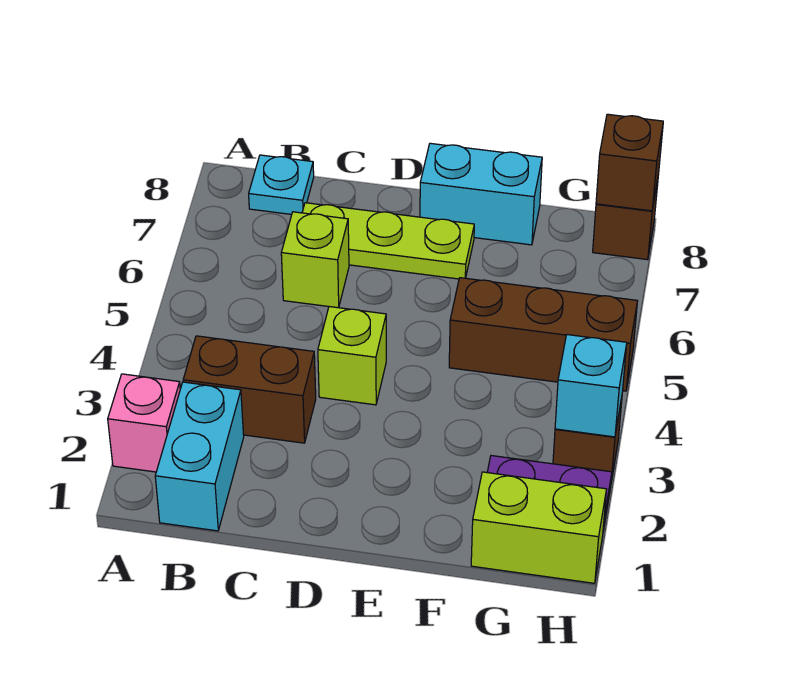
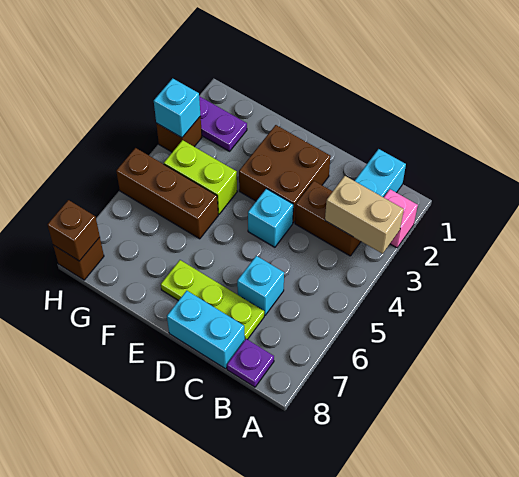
none -> tan 1x2 brick [325,176,404,254]
cyan 1x1 plate [249,155,314,214] -> purple 1x1 plate [227,339,274,387]
lime 1x1 brick [281,212,349,308] -> cyan 1x1 brick [237,256,284,315]
none -> brown 2x2 brick [239,125,331,223]
lime 1x1 brick [318,307,386,405] -> cyan 1x1 brick [248,189,293,247]
cyan 1x2 brick [420,143,542,245] -> cyan 1x2 brick moved to [167,291,245,369]
lime 1x2 brick [471,472,607,583] -> lime 1x2 brick moved to [164,140,237,214]

